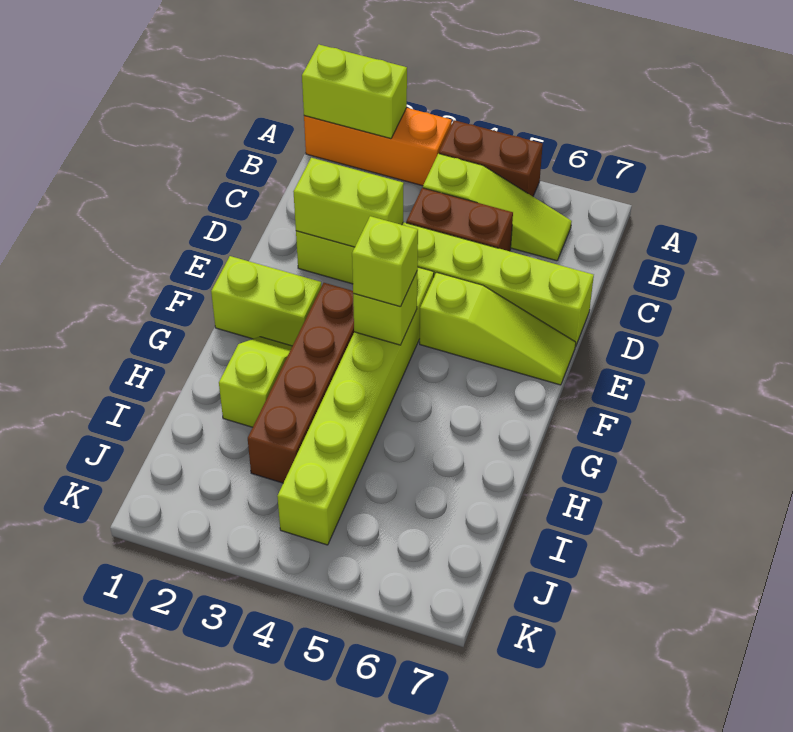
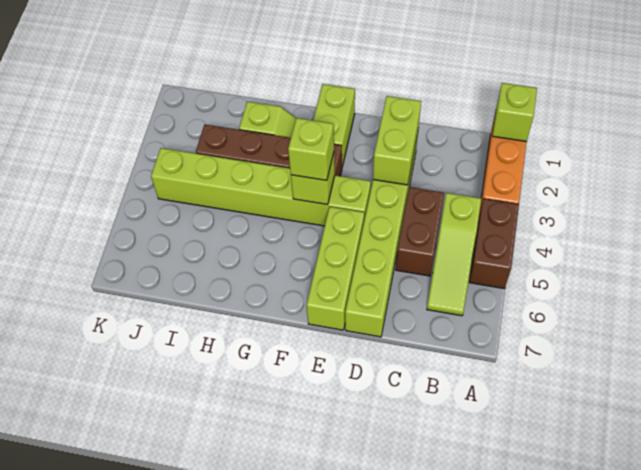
lime 1x2 brick [302,45,407,139] -> lime 1x1 brick [492,83,537,142]
lime 1x3 slope [420,272,576,385] -> lime 1x3 brick [307,207,364,330]

